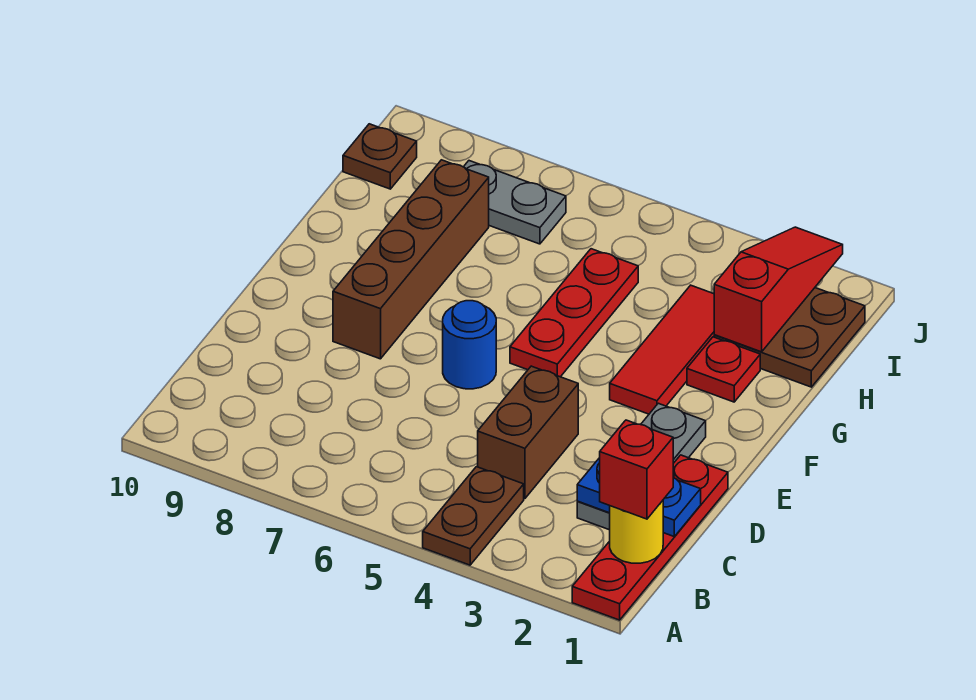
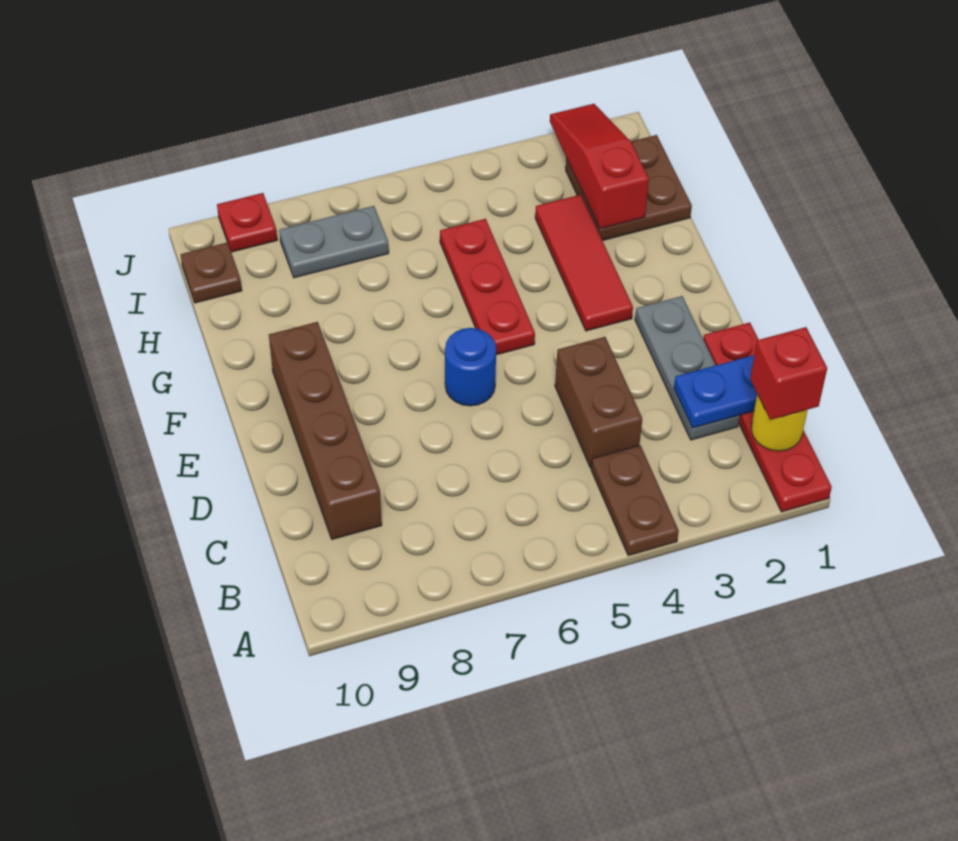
brown 1x4 brick [333,160,489,359] -> brown 1x4 brick moved to [269,322,382,539]
red 1x1 plate [687,337,760,402] -> red 1x1 plate moved to [217,193,277,252]

